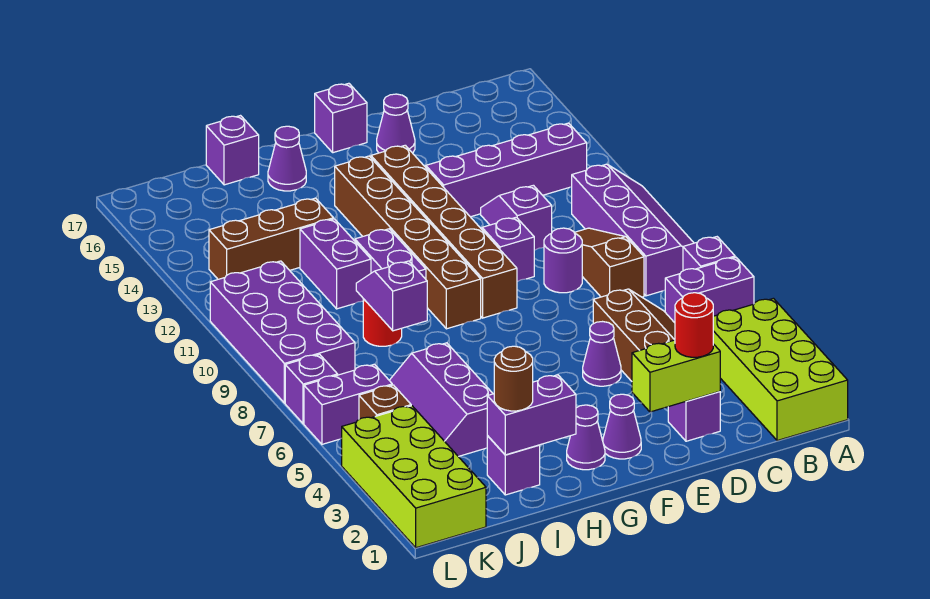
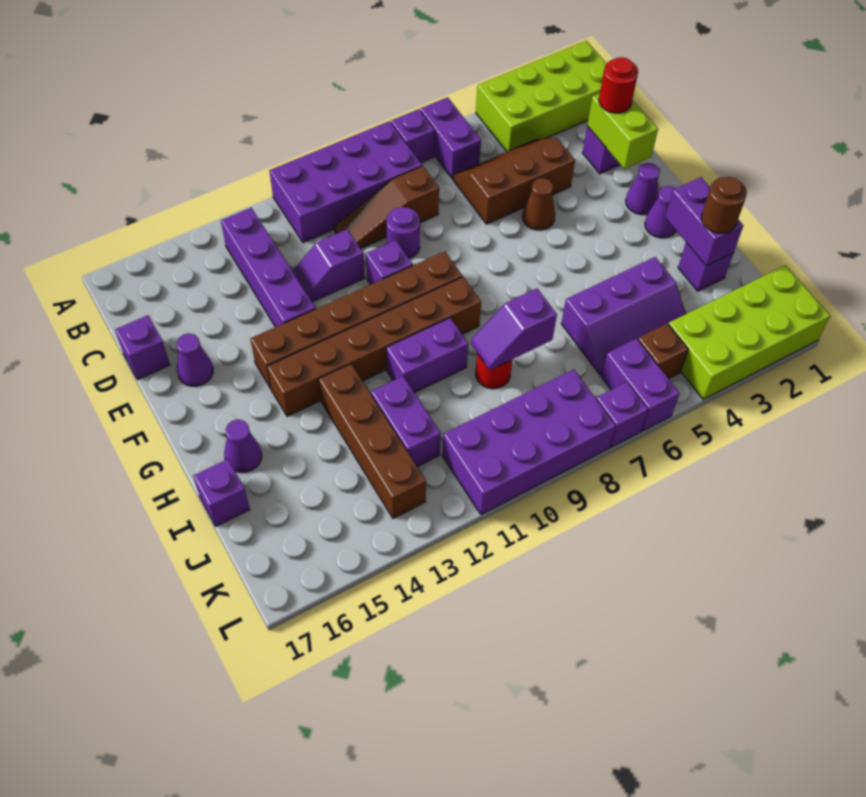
purple 2x4 slope [572,164,694,296] -> purple 2x4 brick [269,121,422,243]
purple 1x1 cone [583,322,621,386] -> brown 1x1 cone [522,178,555,230]
purple 1x1 brick [315,83,367,153] -> purple 1x1 brick moved to [115,315,170,380]
purple 1x2 brick [300,219,371,309] -> purple 1x2 brick turned to [371,376,441,466]
brown 1x3 brick [209,198,334,279] -> brown 1x4 brick [319,364,426,518]

